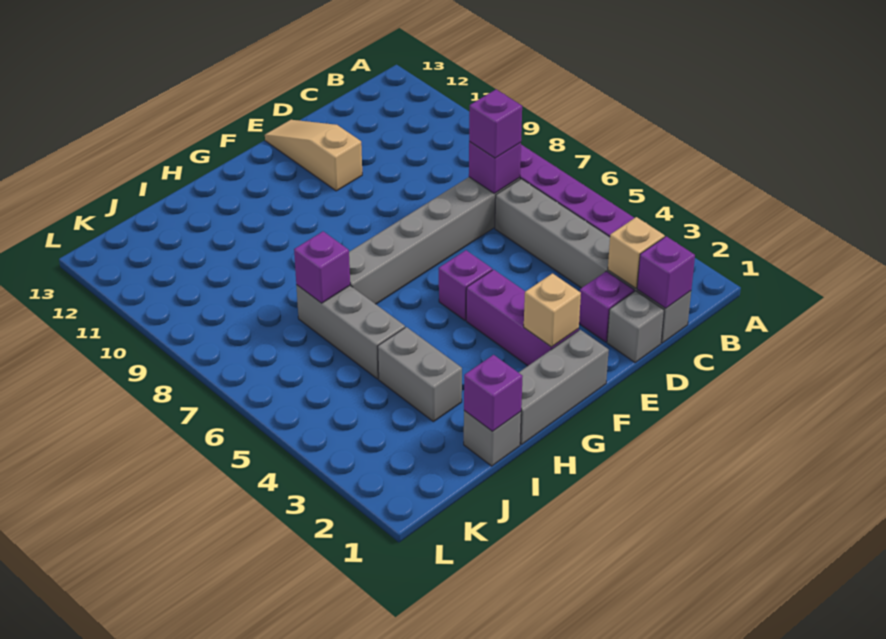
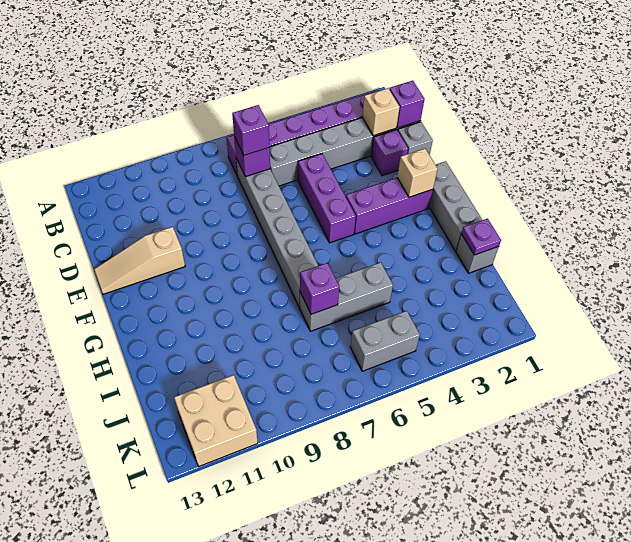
purple 1x1 brick [439,250,492,320] -> purple 1x3 brick [298,154,356,243]
purple 1x1 brick [464,355,523,432] -> purple 1x1 plate [461,219,501,255]
grey 1x2 brick [378,327,462,422] -> grey 1x2 brick moved to [350,311,420,371]
none -> tan 2x2 brick [174,375,258,466]

